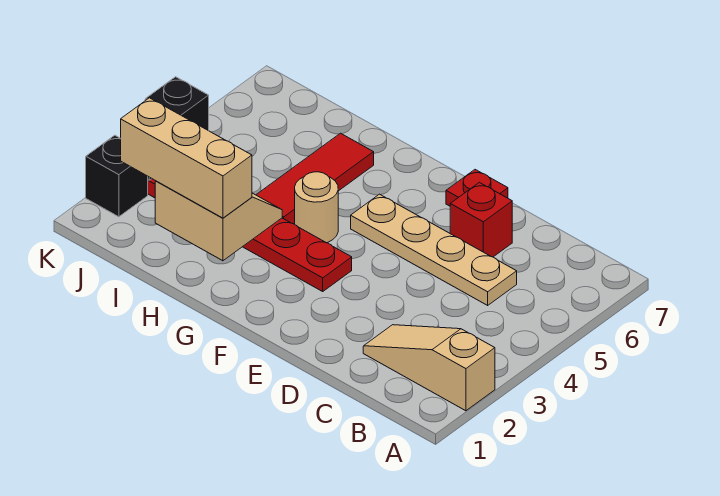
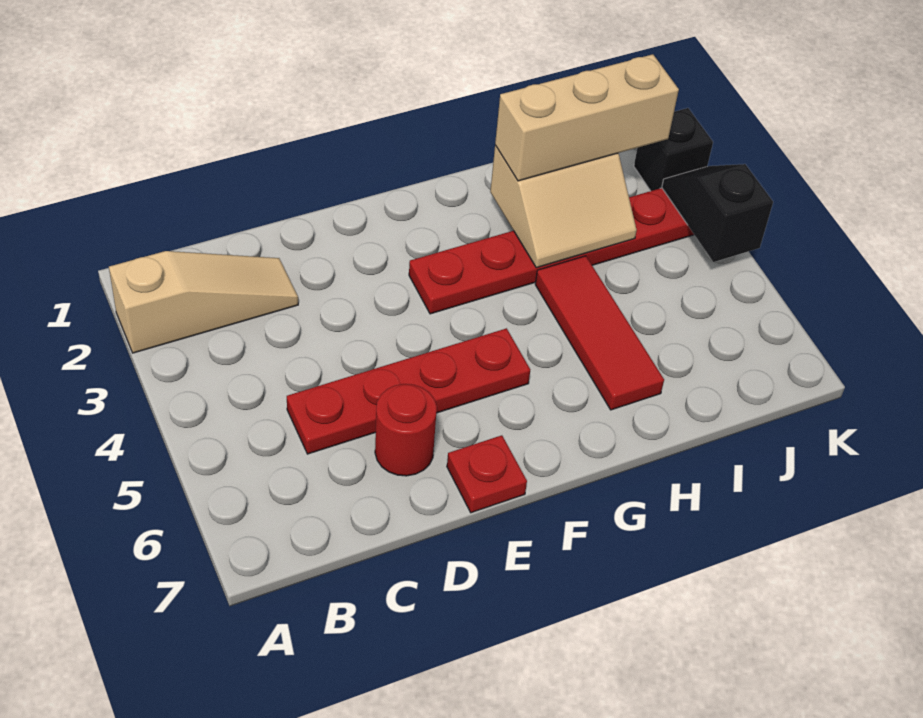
tan 1x4 plate [351,194,517,305] -> red 1x4 plate [287,328,530,454]
red 1x1 brick [450,182,512,257] -> red 1x1 round brick [375,384,437,476]
tan 1x1 round brick [295,172,338,243] -> none

